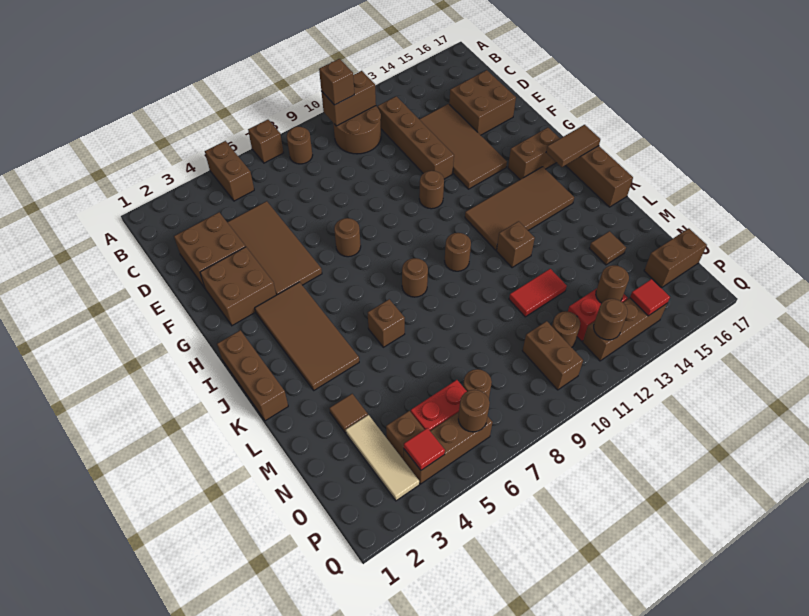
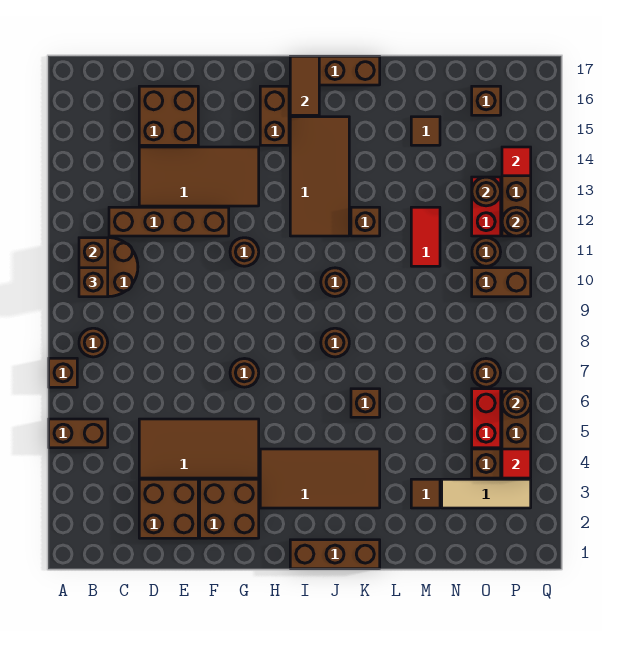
brown 1x2 brick [644,228,707,288] -> brown 1x1 brick [472,86,501,115]

